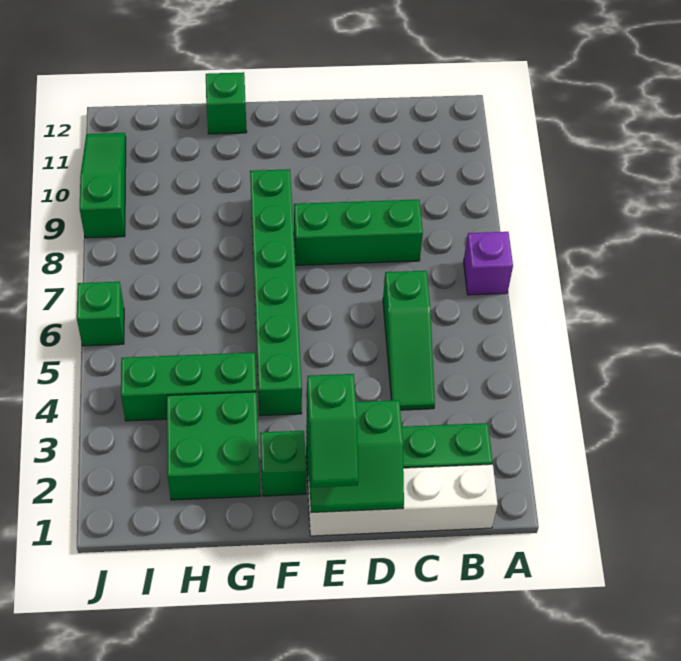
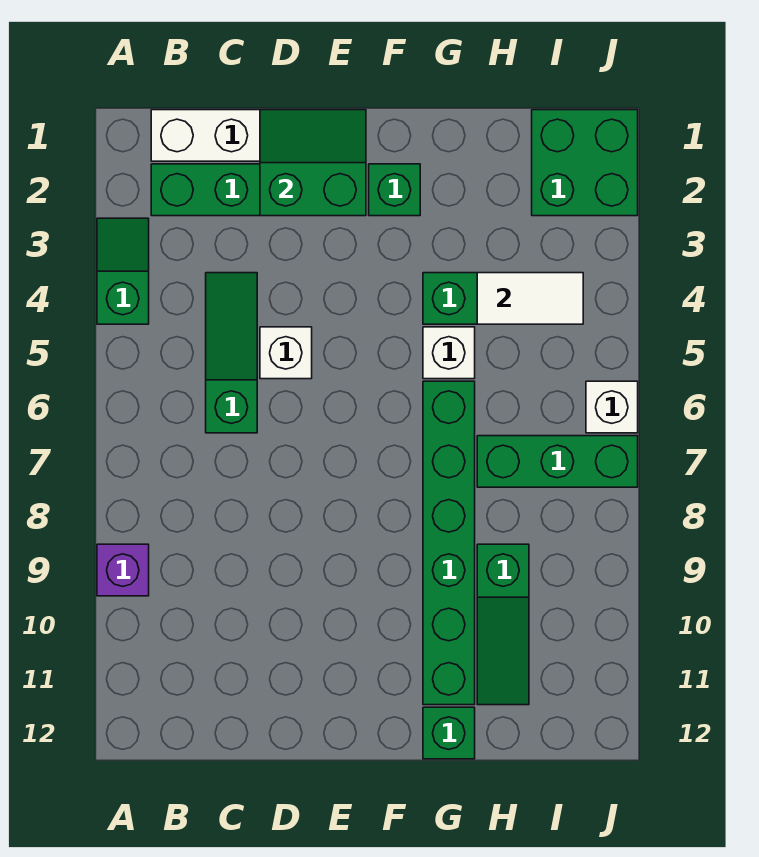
purple 1x1 brick [464,232,513,295] -> purple 1x1 brick moved to [97,544,149,596]
green 1x3 brick [294,200,423,265] -> green 1x3 brick moved to [477,436,638,487]
none -> white 1x1 brick [260,327,312,379]
green 1x2 slope [307,374,358,488] -> green 1x2 slope moved to [97,218,149,324]
green 1x6 brick [250,169,302,416] -> green 1x6 brick moved to [423,381,475,705]
green 2x2 brick [167,392,260,500] -> green 2x2 brick moved to [532,110,638,216]
none -> white 1x1 brick [423,327,475,379]
none -> white 1x2 tile [477,273,583,324]
green 1x1 brick [77,282,124,346] -> white 1x1 brick [586,381,638,433]
green 1x3 slope [80,133,126,238] -> green 1x3 slope moved to [477,544,529,705]

